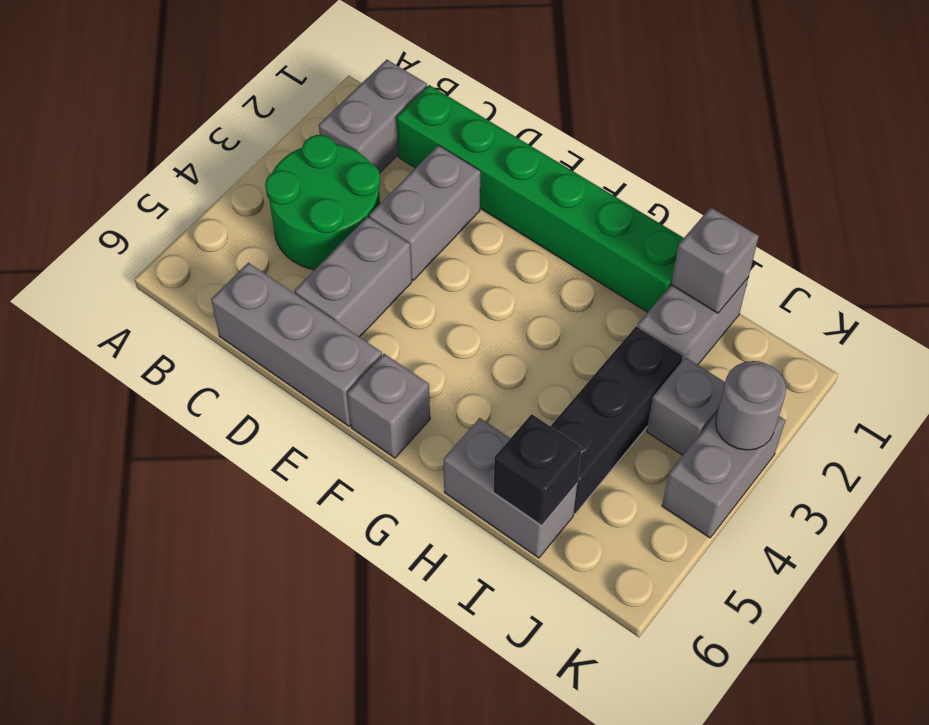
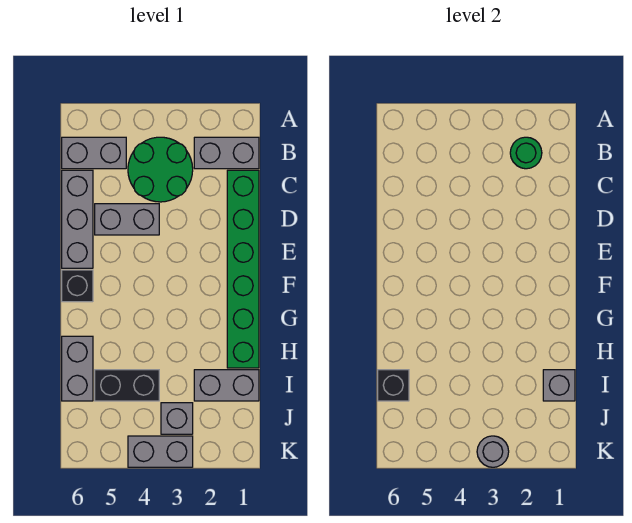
none -> green 1x1 round brick [510,137,542,169]
grey 1x2 brick [369,145,480,280] -> grey 1x2 brick moved to [62,137,126,169]
grey 1x1 brick [347,354,430,458] -> black 1x1 brick [62,270,93,302]
black 1x3 brick [551,327,683,514] -> black 1x2 brick [95,370,159,401]

